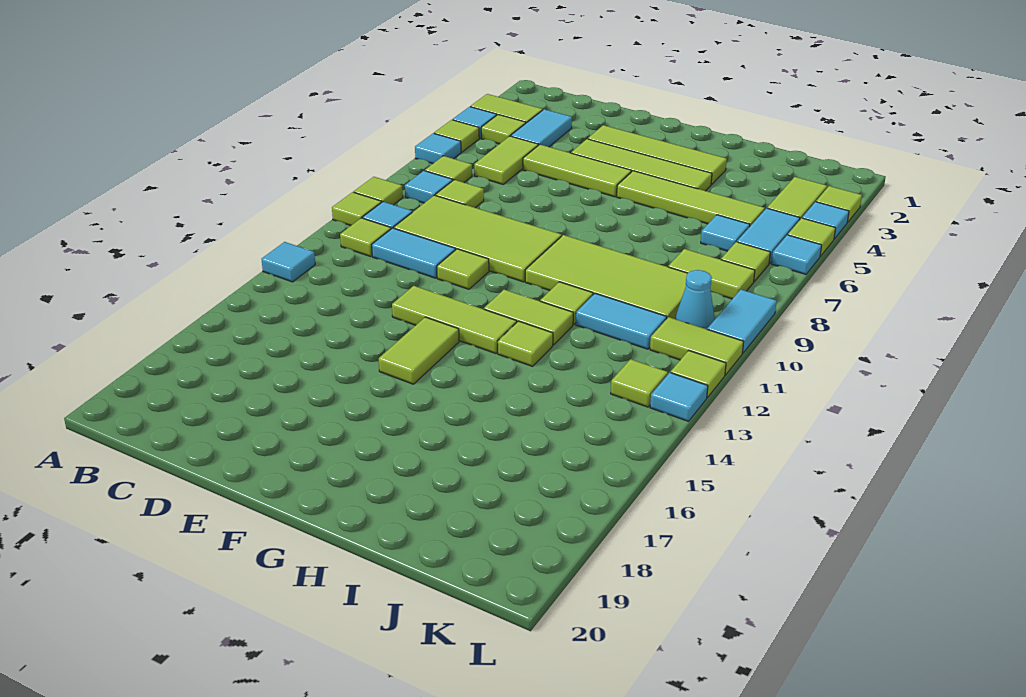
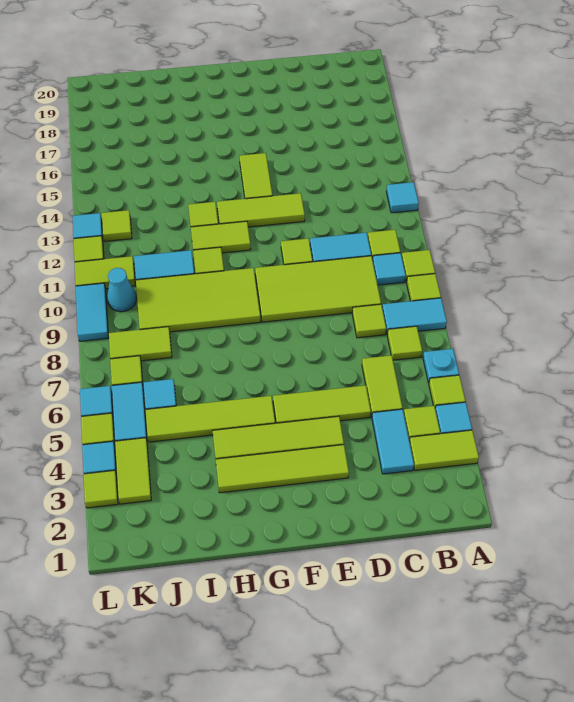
cyan 1x1 tile [415,133,461,164] -> cyan 1x1 plate [423,349,459,383]
cyan 1x1 tile [405,171,453,203] -> cyan 1x2 tile [382,298,447,333]

